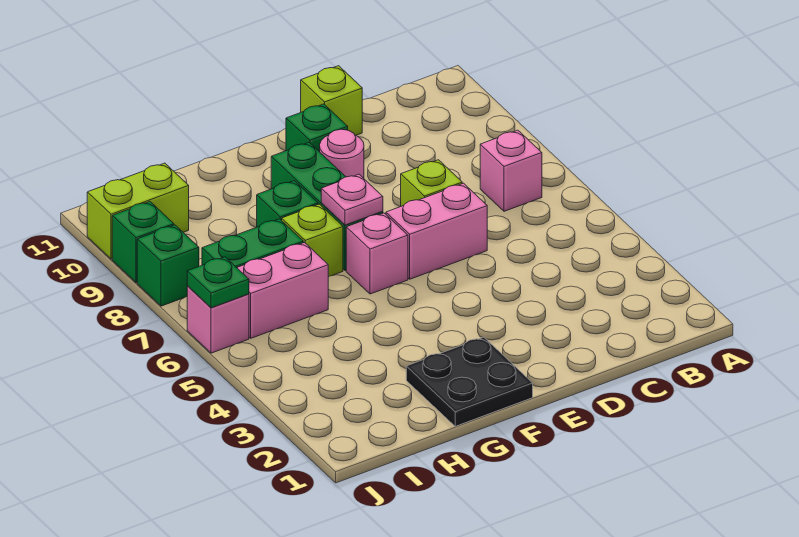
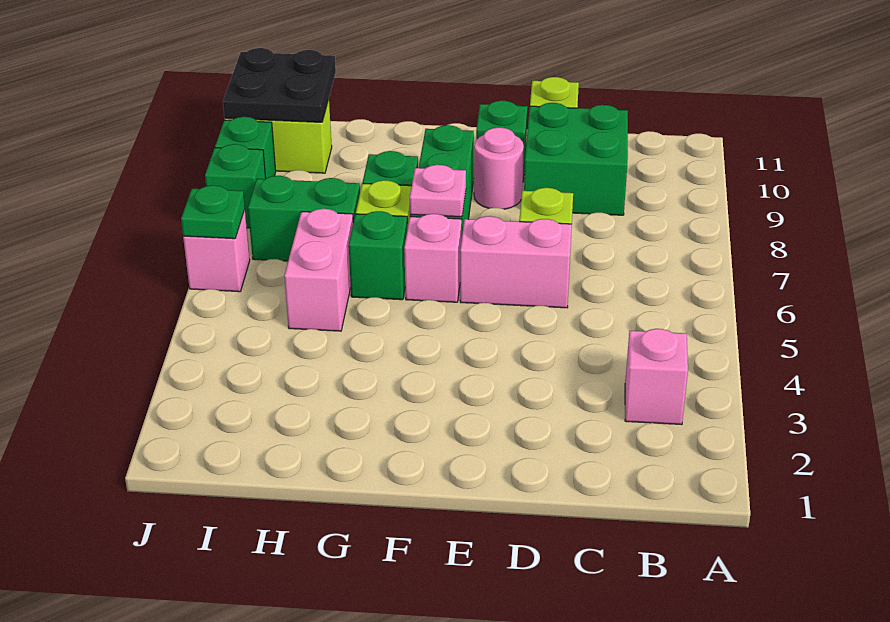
pink 1x1 brick [480,130,542,211] -> pink 1x1 brick moved to [625,329,688,425]
none -> green 2x2 brick [524,103,628,215]
black 2x2 plate [406,337,533,426] -> black 2x2 plate moved to [223,48,336,122]
none -> green 1x1 brick [349,211,407,300]
pink 1x2 brick [237,243,328,338] -> pink 1x2 brick turned to [284,209,353,331]

